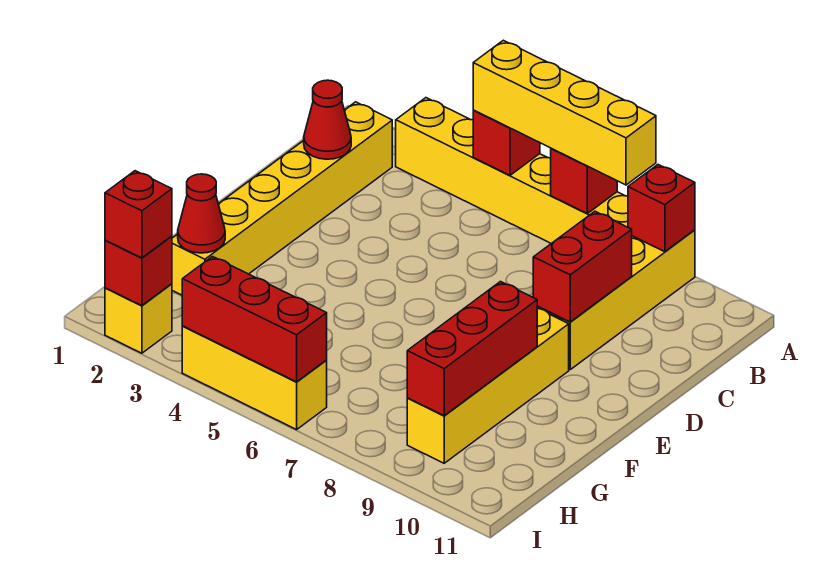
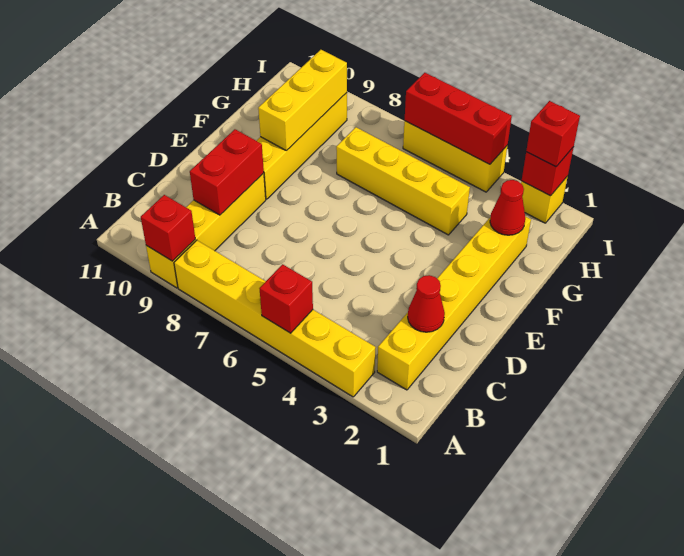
yellow 1x4 brick [473,40,656,185] -> yellow 1x4 brick moved to [336,127,470,235]
red 1x1 brick [551,148,617,213] -> none
red 1x3 brick [407,282,537,416] -> yellow 1x3 brick [258,50,347,151]

